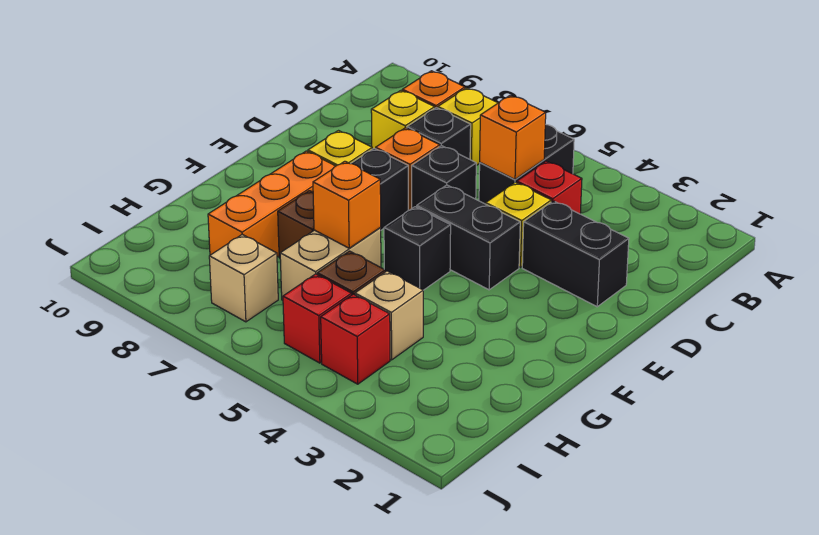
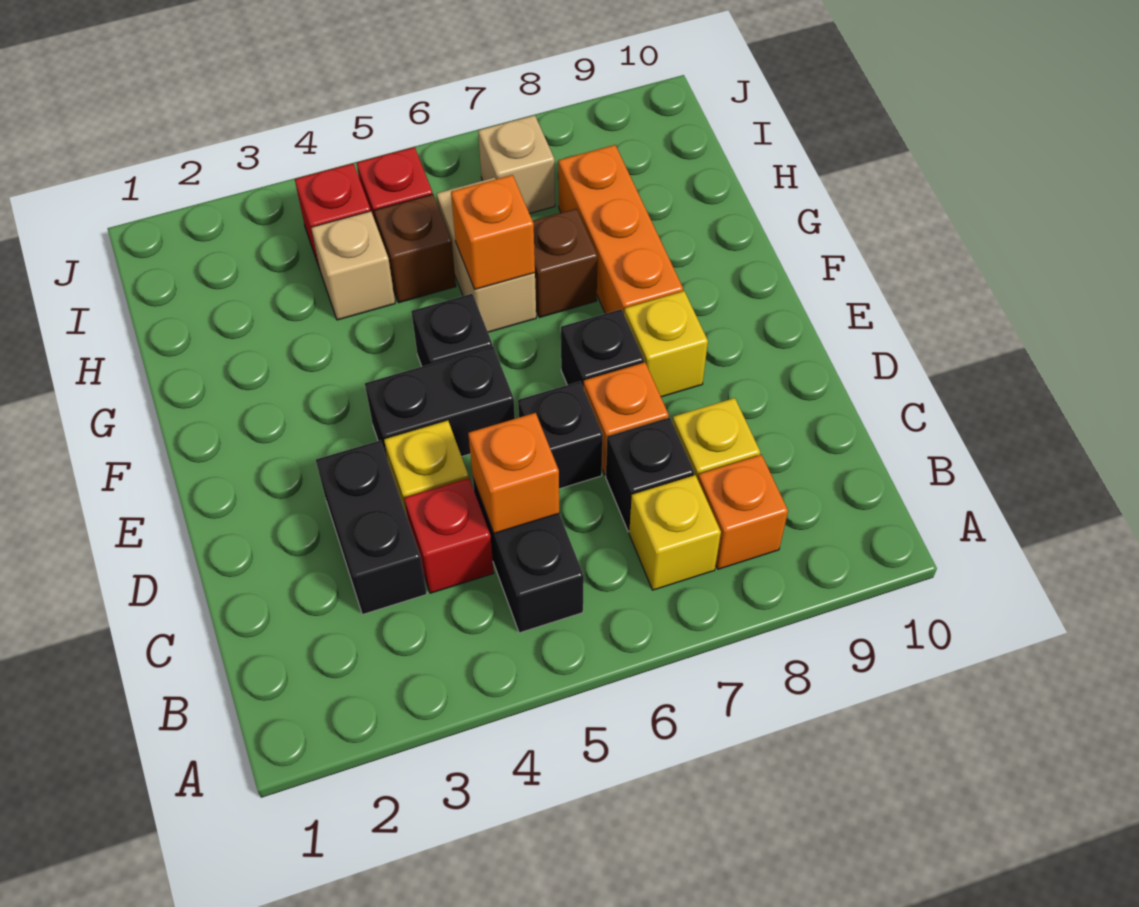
black 1x2 brick [522,201,629,307] -> black 1x2 brick turned to [316,440,427,614]

